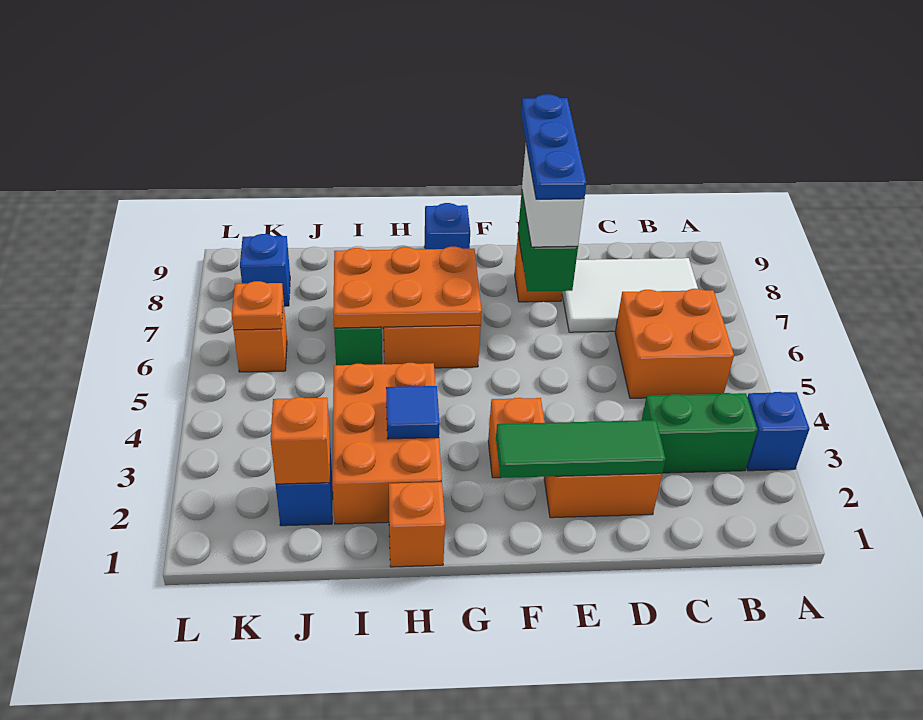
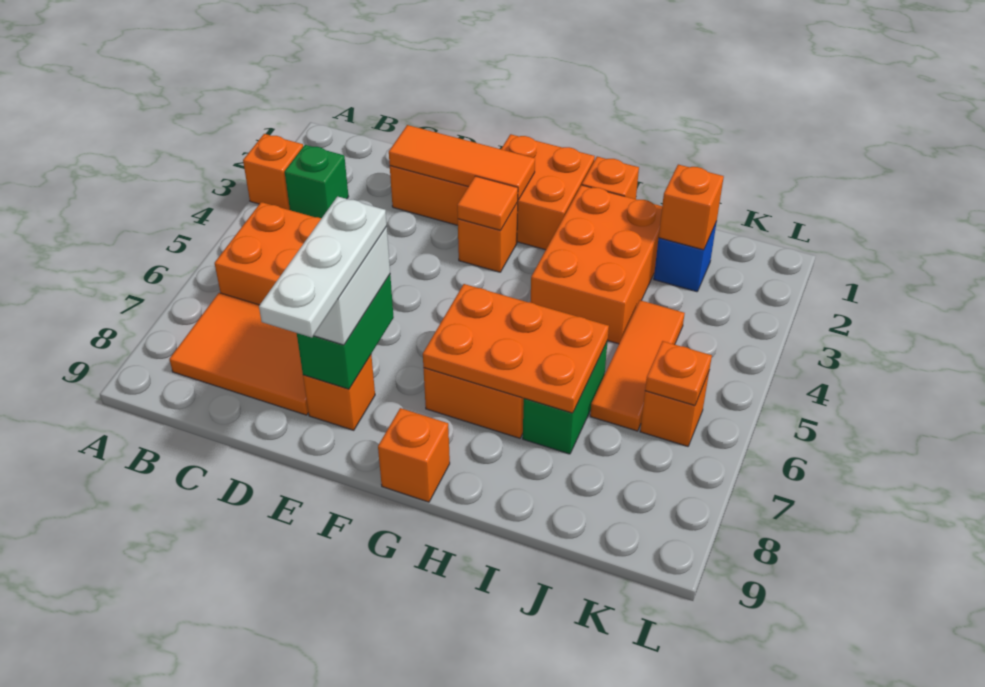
blue 1x1 brick [747,392,809,471] -> orange 1x1 brick [243,134,303,210]
green 1x2 brick [642,393,758,473] -> green 1x1 brick [285,145,349,218]
white 2x3 tile [562,258,698,332] -> orange 2x3 tile [169,293,308,415]
green 1x3 tile [496,420,666,478] -> orange 1x3 tile [389,125,535,200]
blue 1x3 plate [521,94,586,199] -> white 1x3 plate [259,197,387,338]
none -> orange 2x2 brick [501,134,595,250]
none -> orange 1x1 tile [457,176,518,230]
blue 1x1 brick [424,203,470,249] -> orange 1x1 brick [378,408,450,502]
blue 1x1 tile [386,386,440,439] -> none
none -> orange 1x3 tile [590,300,685,431]
blue 1x1 brick [240,234,290,306] -> none

